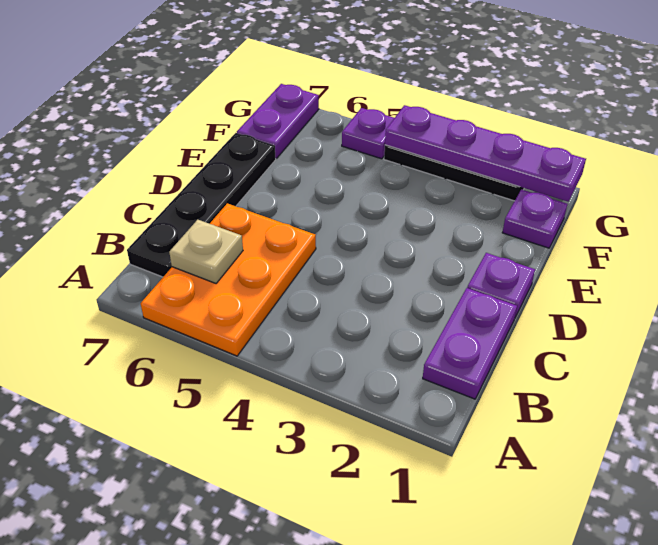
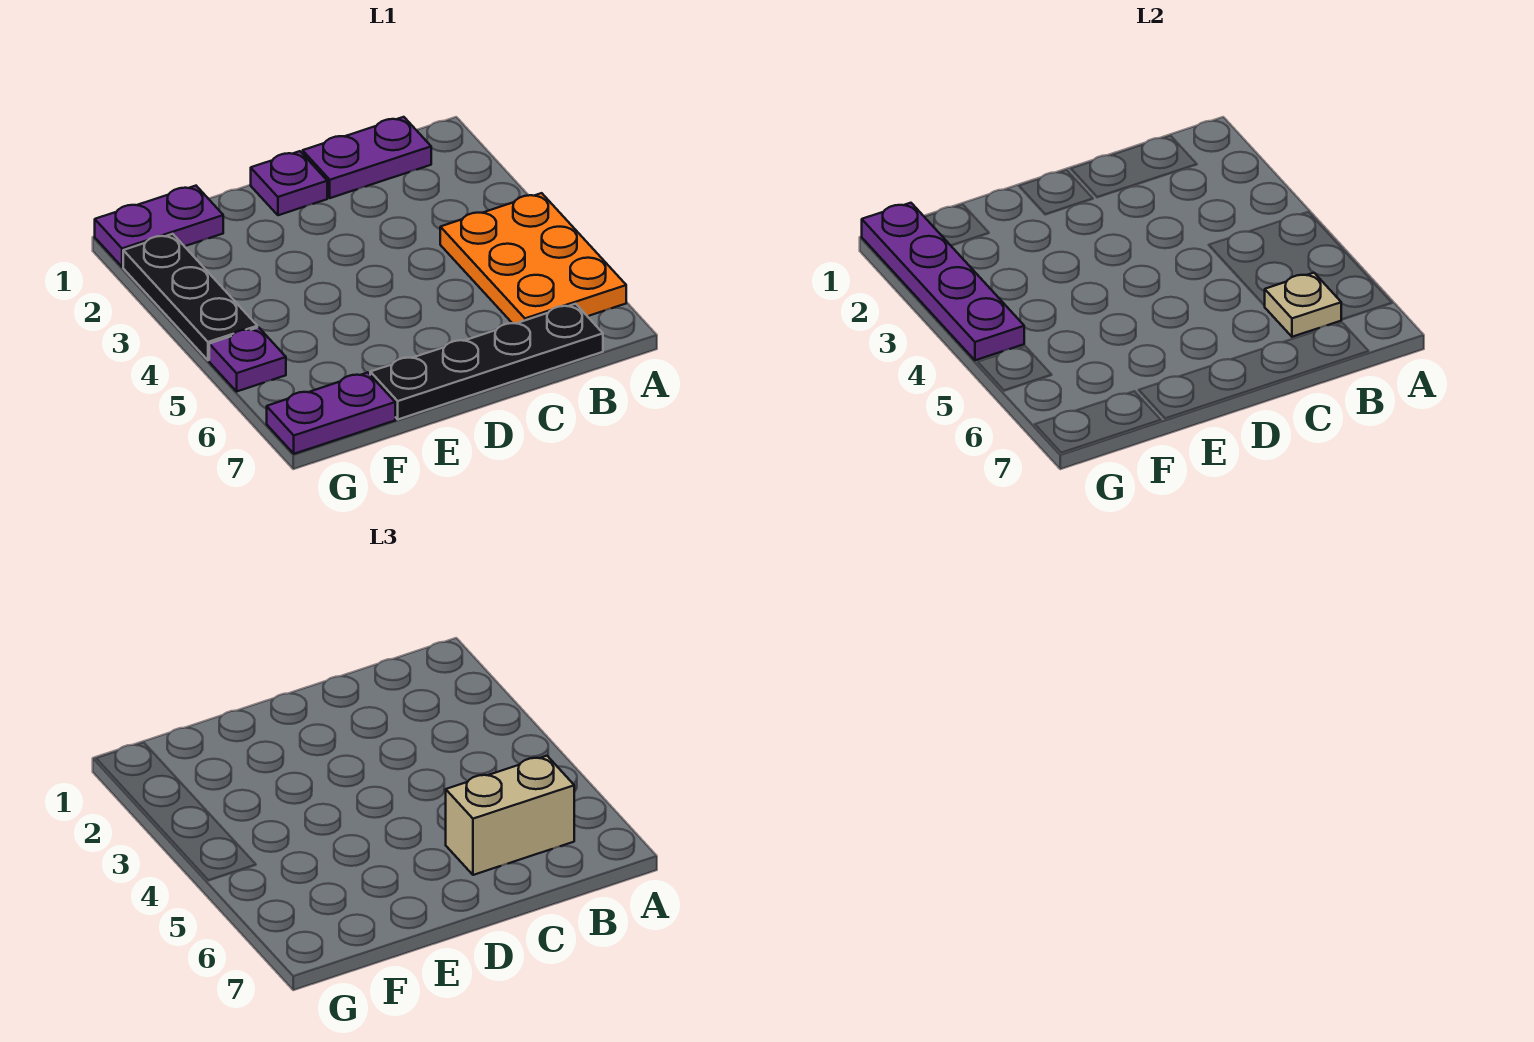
orange 2x3 plate [141,203,316,356] -> orange 2x3 plate turned to [440,193,626,323]
none -> tan 1x2 brick [446,756,574,875]
purple 1x1 plate [502,189,567,248] -> purple 1x2 plate [95,186,223,267]

